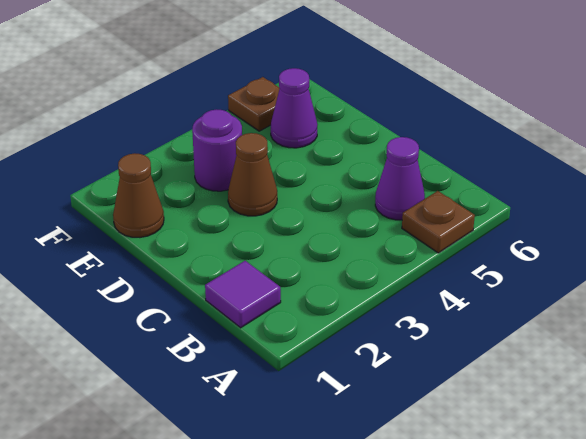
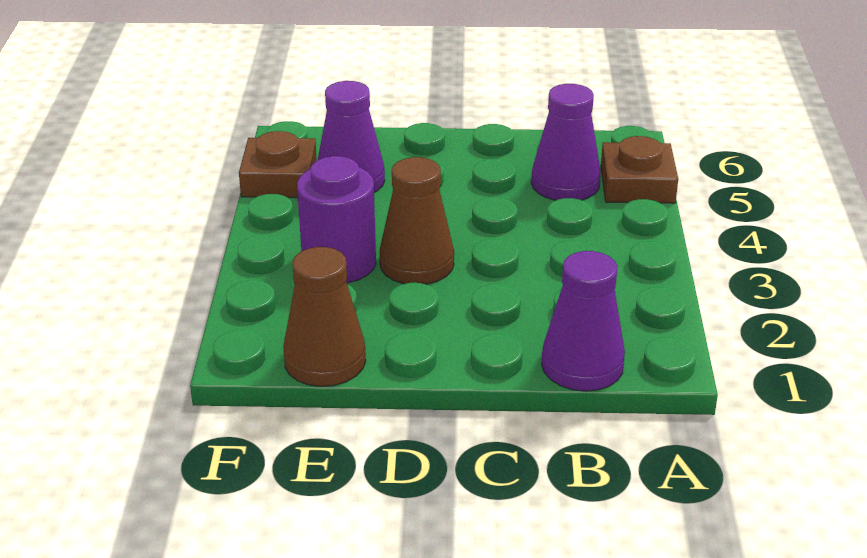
purple 1x1 tile [205,261,281,328] -> purple 1x1 cone [542,251,625,391]

